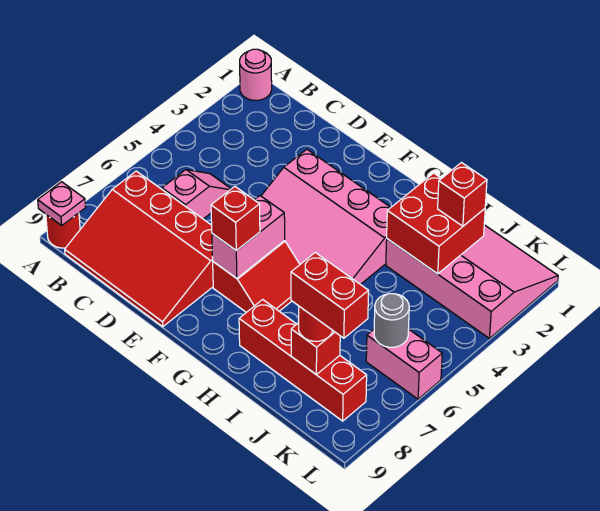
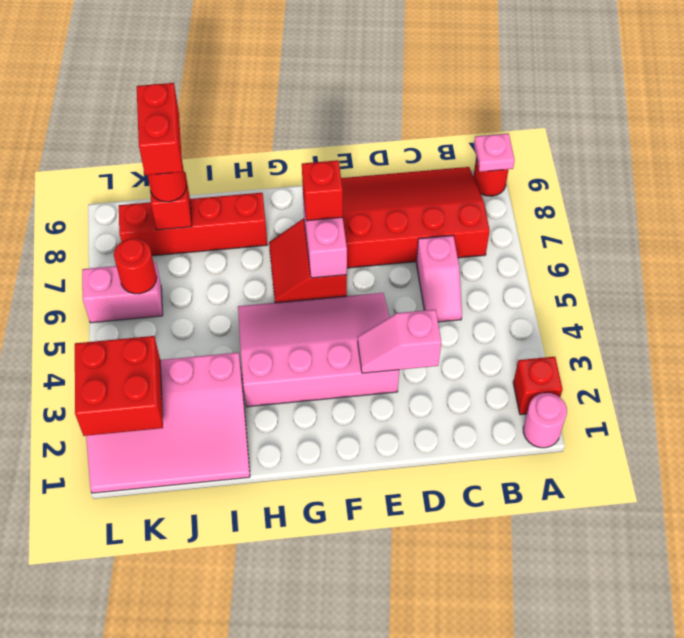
none -> pink 1x2 slope [358,309,441,373]
red 2x2 brick [387,173,485,274] -> red 2x2 brick moved to [75,336,163,436]
red 1x1 brick [438,163,487,226] -> red 1x1 brick moved to [513,357,563,415]
red 1x2 brick [291,253,369,338] -> red 1x2 brick turned to [137,83,182,175]
grey 1x1 round brick [374,294,409,347] -> red 1x1 round brick [114,238,157,294]

